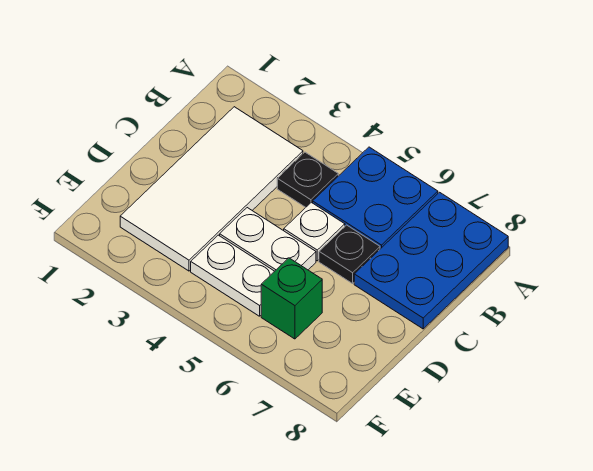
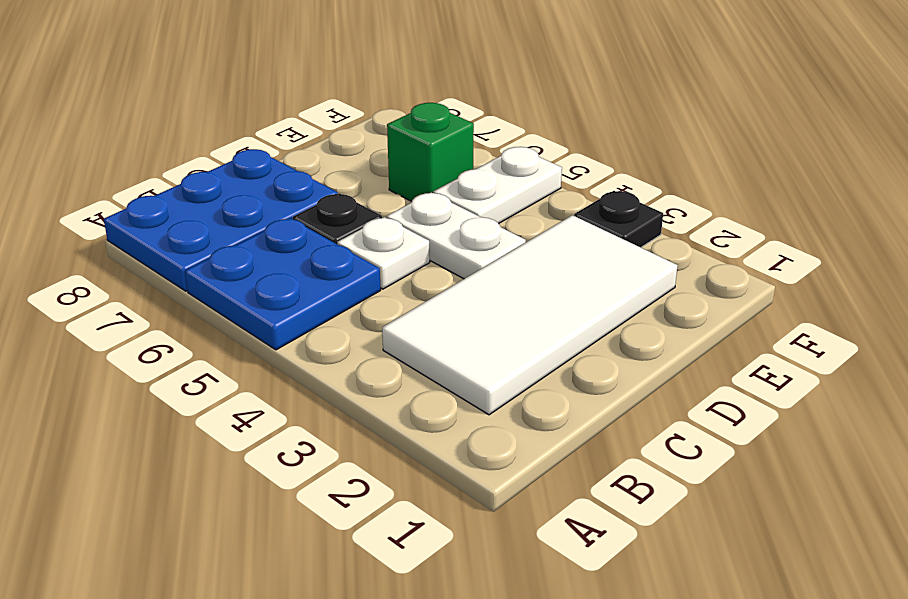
black 1x1 plate [277,152,338,207] -> black 1x1 plate moved to [574,191,663,247]
white 1x2 plate [191,235,275,316] -> white 1x2 plate turned to [433,147,562,223]

